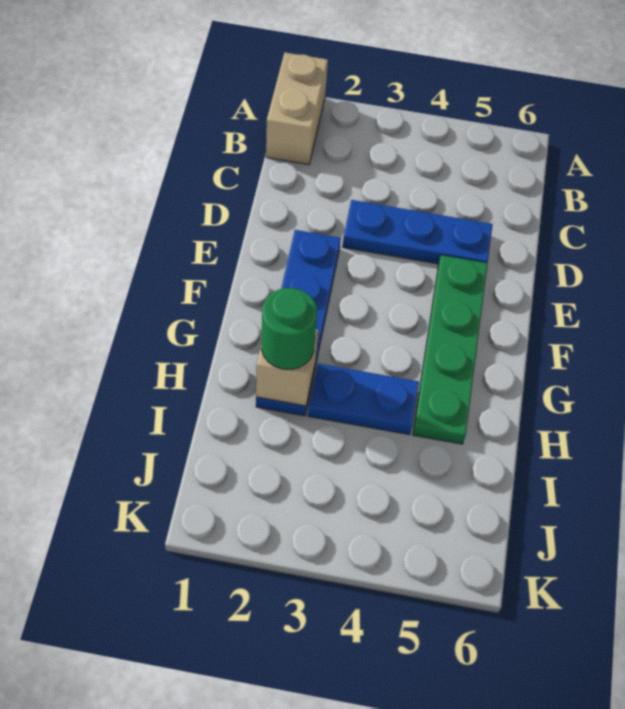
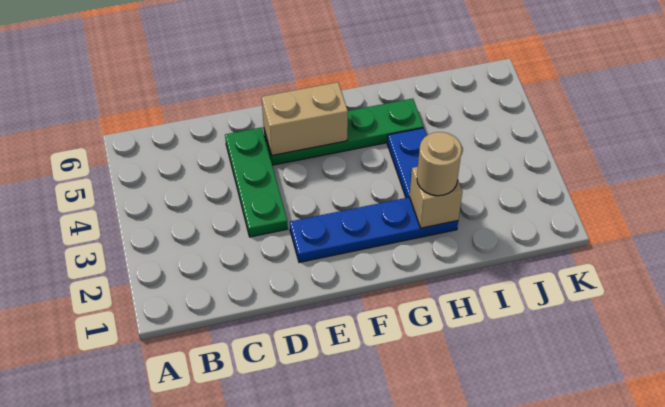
tan 1x2 brick [266,52,328,165] -> tan 1x2 brick moved to [262,82,348,156]
blue 1x3 plate [343,200,493,264] -> green 1x3 plate [225,127,288,237]
green 1x1 round brick [261,288,317,369] -> tan 1x1 round brick [417,132,462,196]

